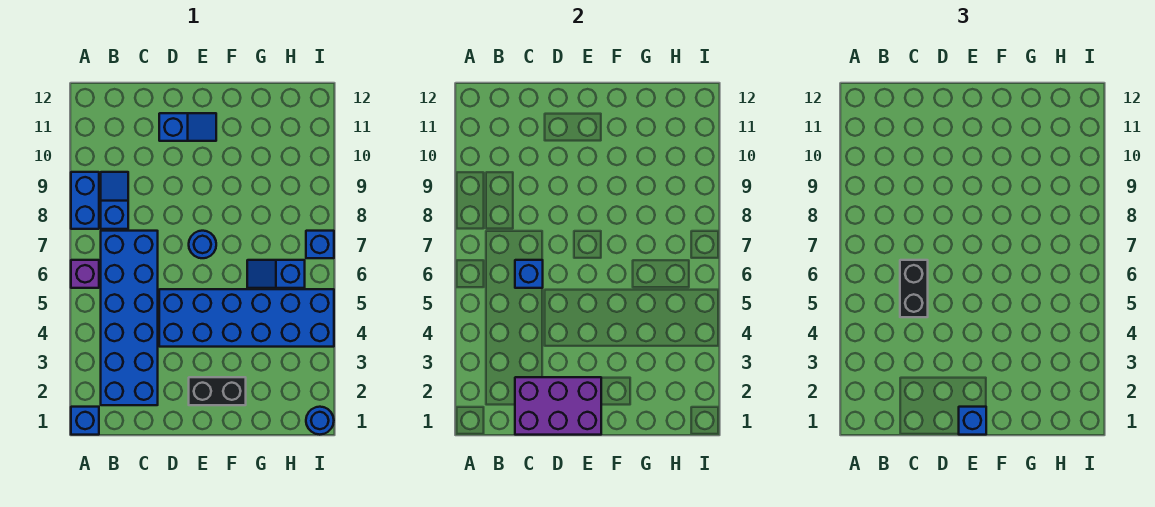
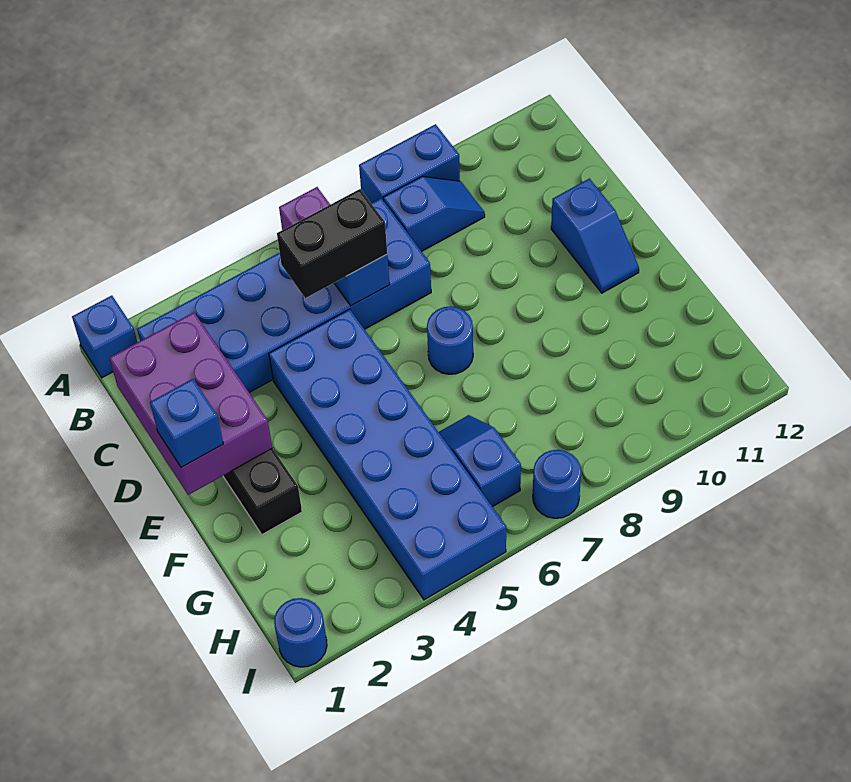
blue 1x1 brick [306,231,334,258] -> blue 1x1 round brick [533,450,581,518]

